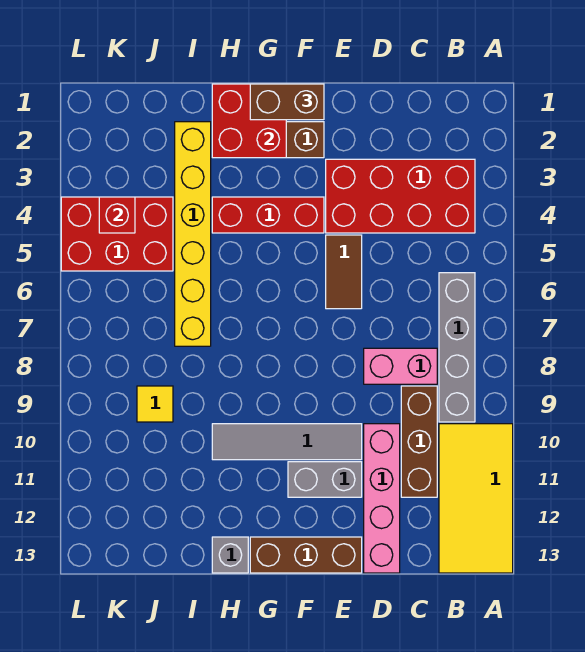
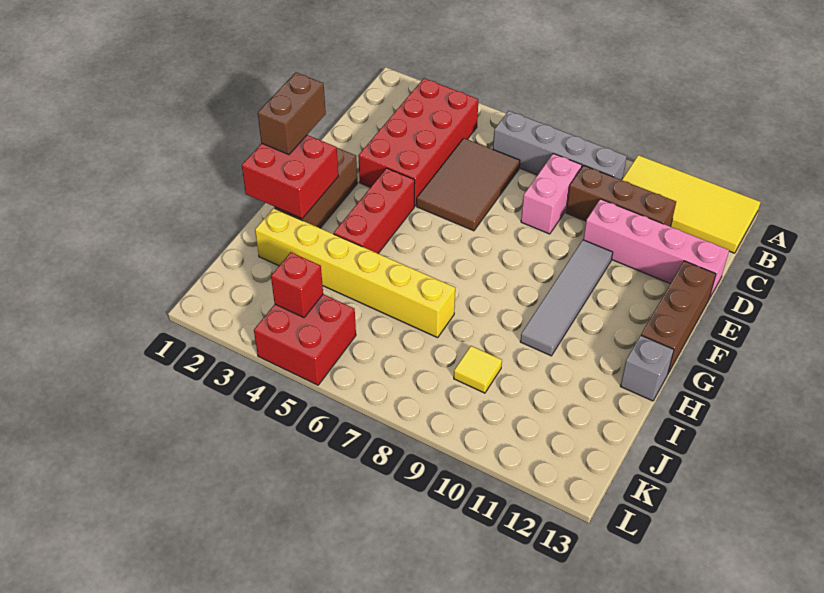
brown 1x2 tile [326,235,362,309] -> brown 2x3 tile [417,138,520,231]
grey 1x2 brick [288,462,362,497] -> none
red 2x3 brick [61,197,173,271] -> red 2x2 brick [254,294,356,385]

